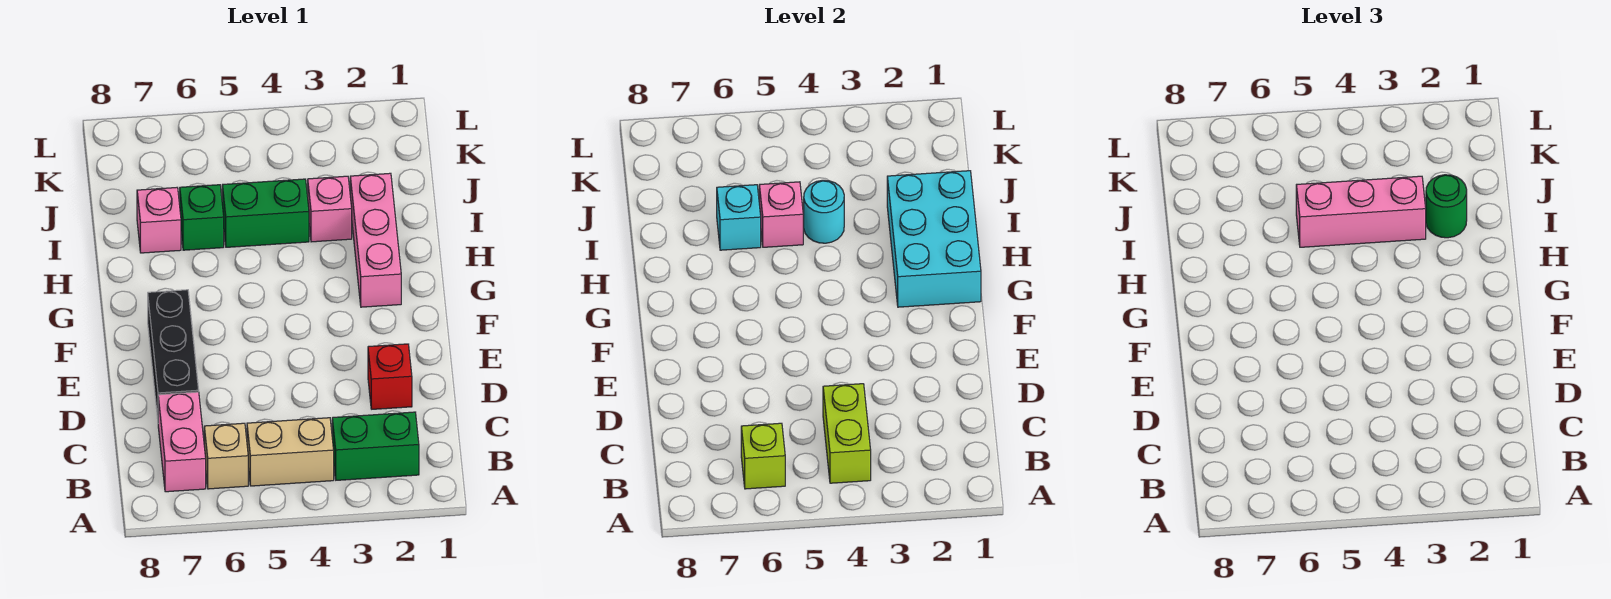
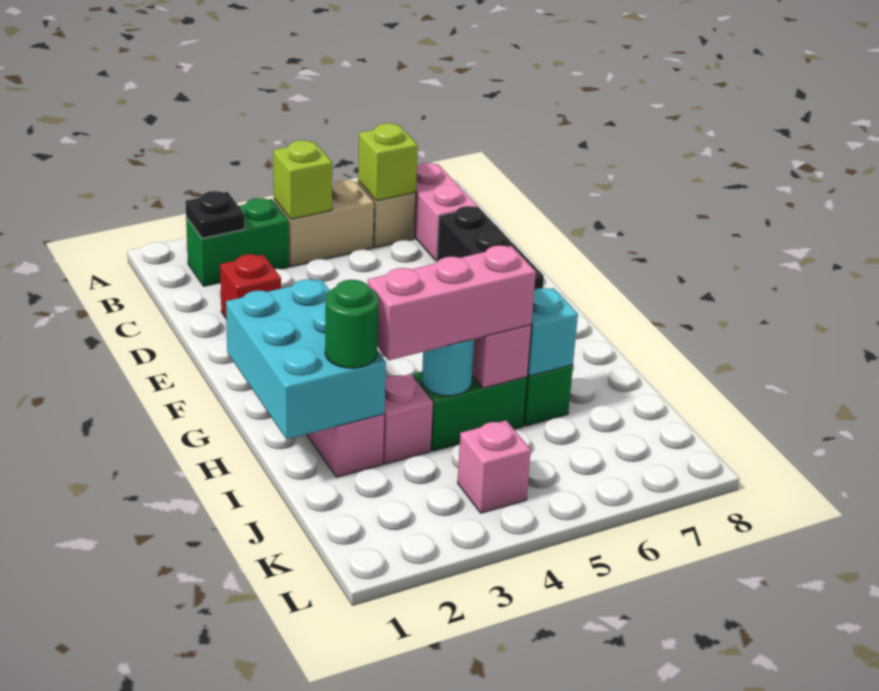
none -> black 1x1 plate [185,191,245,238]
lime 1x2 brick [823,384,871,483] -> lime 1x1 brick [273,140,332,219]
pink 1x1 brick [137,188,181,253] -> pink 1x1 brick moved to [458,420,531,513]

